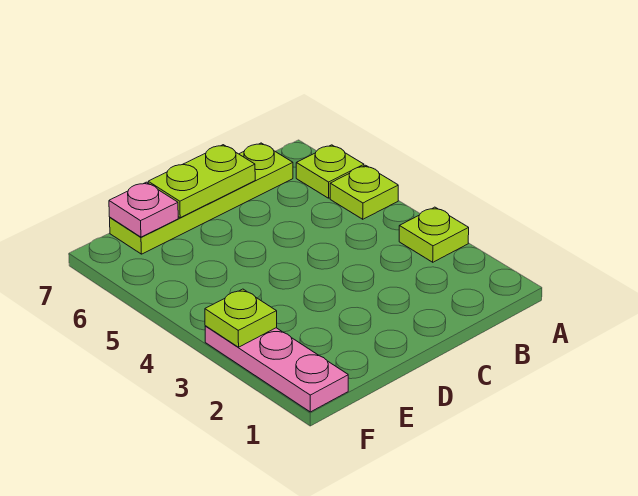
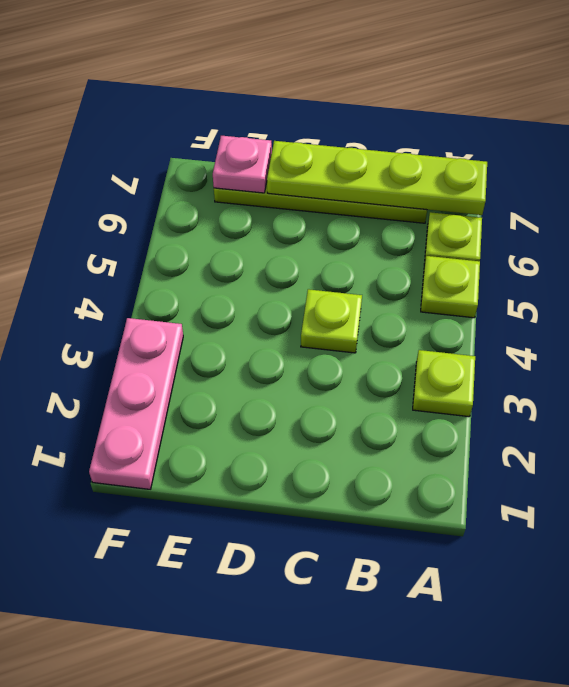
lime 1x2 plate [148,145,255,218] -> lime 1x4 plate [267,141,487,215]
lime 1x1 plate [205,289,277,347] -> lime 1x1 plate moved to [301,289,362,353]

